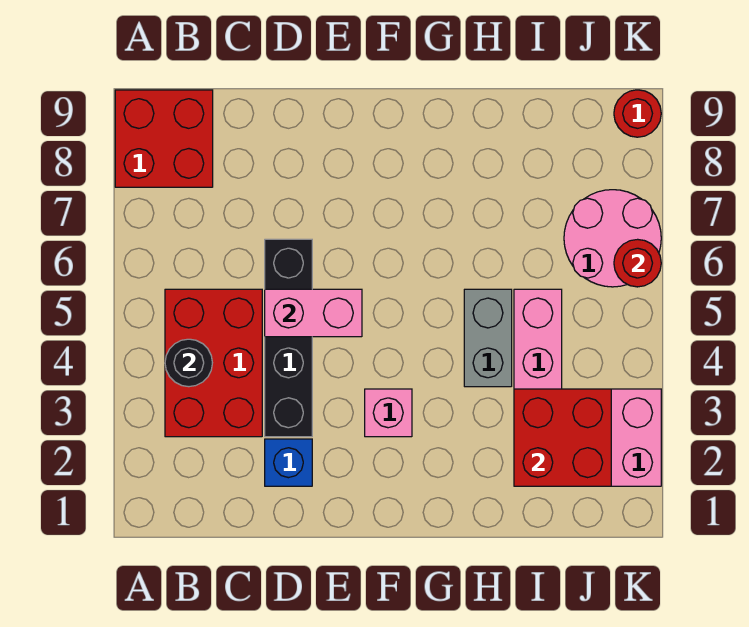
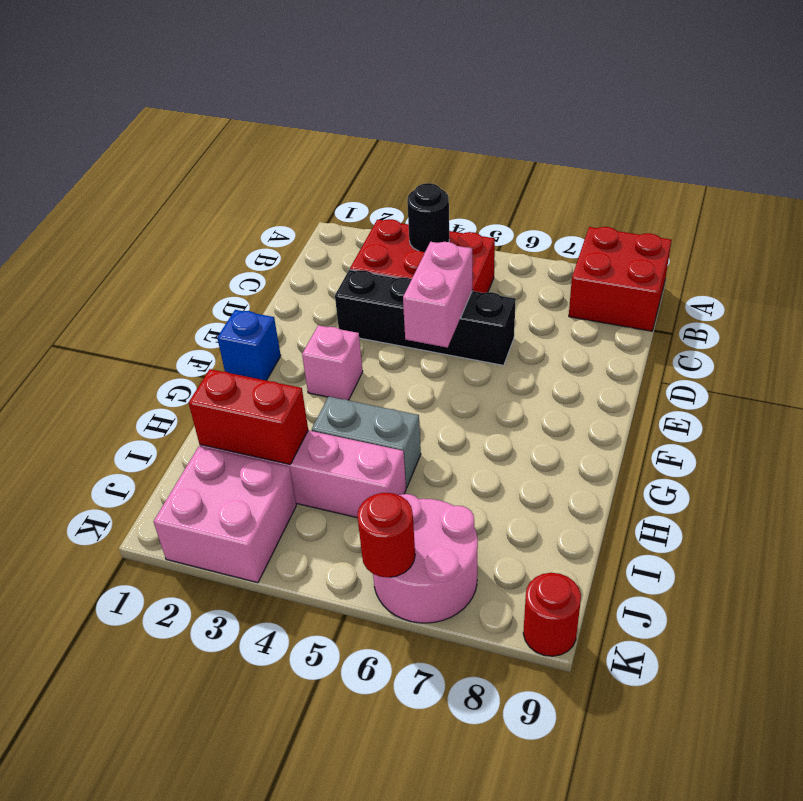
blue 1x1 brick [265,439,312,486] -> blue 1x1 brick moved to [217,310,281,381]
red 2x2 brick [514,389,611,486] -> red 1x2 brick [189,369,308,465]

